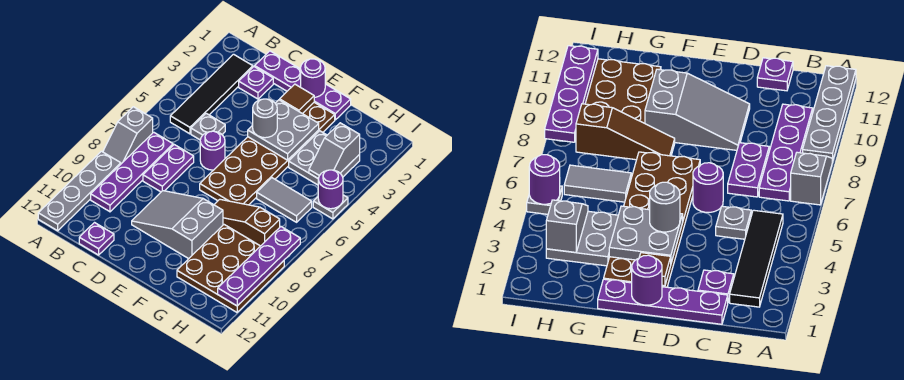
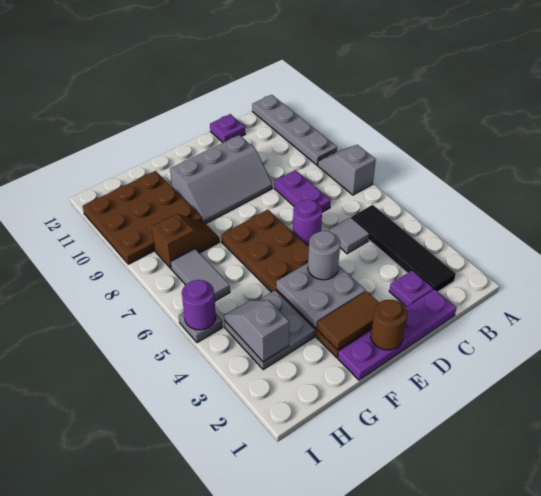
purple 1x4 plate [91,132,173,212] -> none
grey 1x1 plate [191,113,225,140] -> grey 1x1 tile [329,217,369,254]
grey 2x3 slope [132,191,223,259] -> grey 2x3 slope turned to [170,135,272,224]
purple 1x1 round brick [301,59,325,97] -> brown 1x1 round brick [371,300,407,350]
brown 1x1 tile [280,84,314,114] -> brown 1x2 tile [317,291,379,350]
brown 1x3 slope [214,199,280,246] -> brown 1x2 slope [152,214,220,268]
grey 1x2 tile [257,178,312,222] -> grey 1x2 tile turned to [171,249,230,301]
purple 1x4 plate [218,227,300,306] -> none

